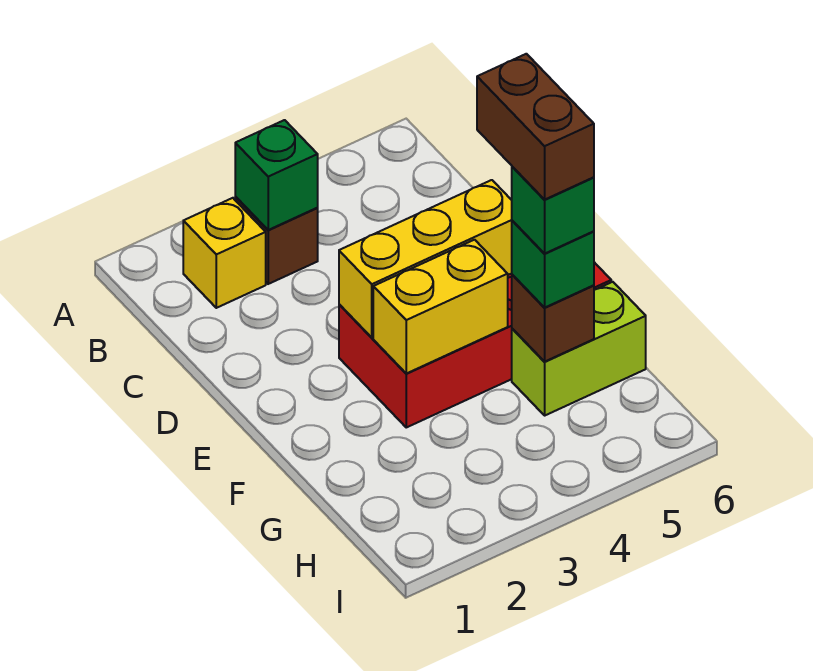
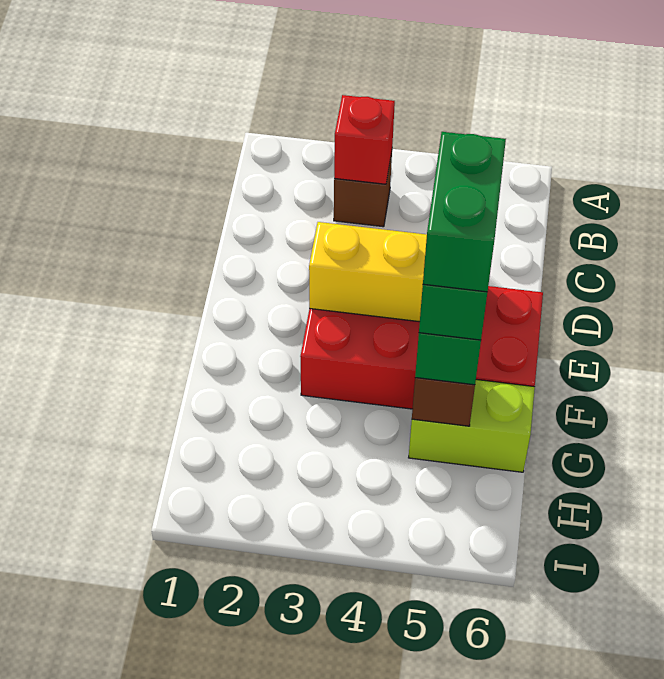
yellow 1x1 brick [183,198,266,308] -> none
green 1x1 brick [235,120,318,230] -> red 1x1 brick [334,95,395,184]
yellow 1x2 brick [373,240,508,373] -> none
brown 1x2 brick [477,54,594,199] -> green 1x2 brick [423,132,506,292]

